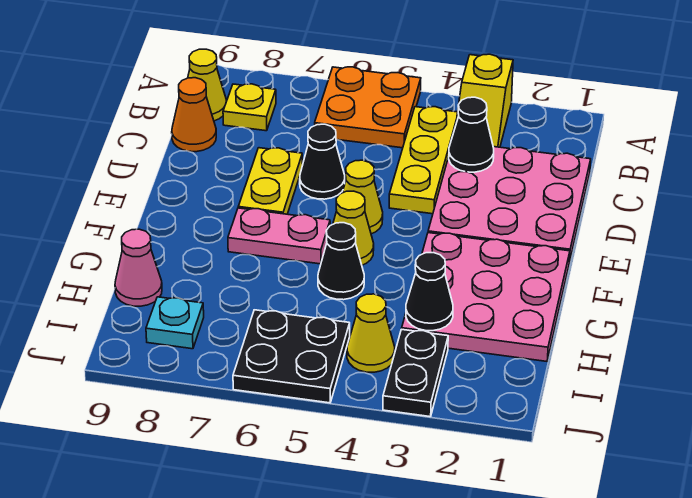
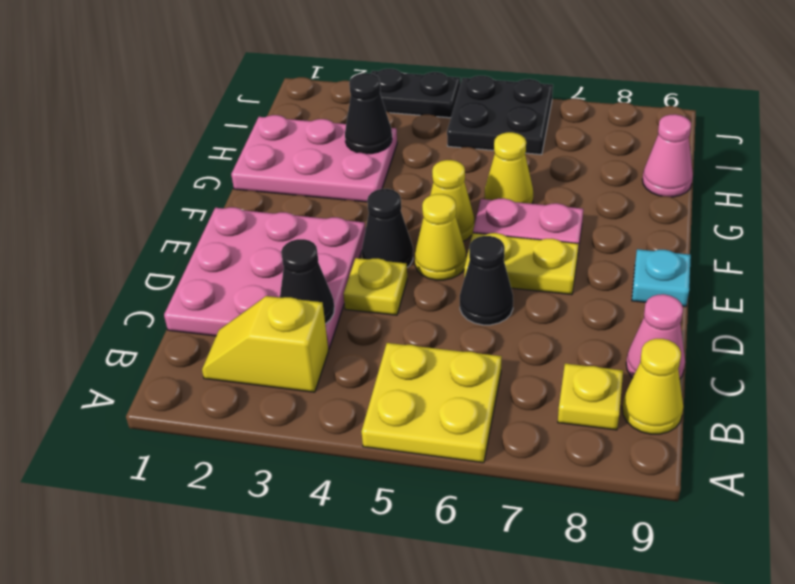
yellow 1x2 slope [456,54,513,147] -> yellow 1x2 slope turned to [202,296,328,392]
orange 2x2 plate [315,67,421,148] -> yellow 2x2 plate [361,343,502,463]
yellow 1x3 plate [389,107,458,214] -> yellow 1x1 plate [344,258,407,315]
orange 1x1 cone [172,78,216,152] -> pink 1x1 cone [626,294,685,378]
yellow 1x2 plate [238,148,303,214] -> yellow 1x2 plate turned to [464,233,579,295]
pink 3x3 plate [402,233,570,361] -> pink 2x3 plate [231,115,397,202]
black 1x1 cone [318,223,364,300] -> black 1x1 cone moved to [362,189,413,267]
black 1x2 plate [383,329,448,417] -> black 1x2 plate turned to [371,69,460,118]
yellow 1x1 cone [347,294,395,372] -> yellow 1x1 cone moved to [485,132,533,204]
cyan 1x1 plate [146,297,204,349] -> cyan 1x1 plate moved to [632,249,691,307]

